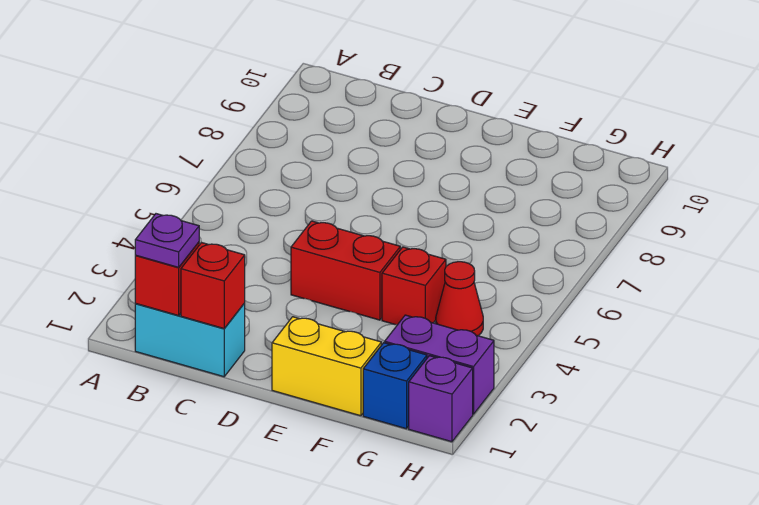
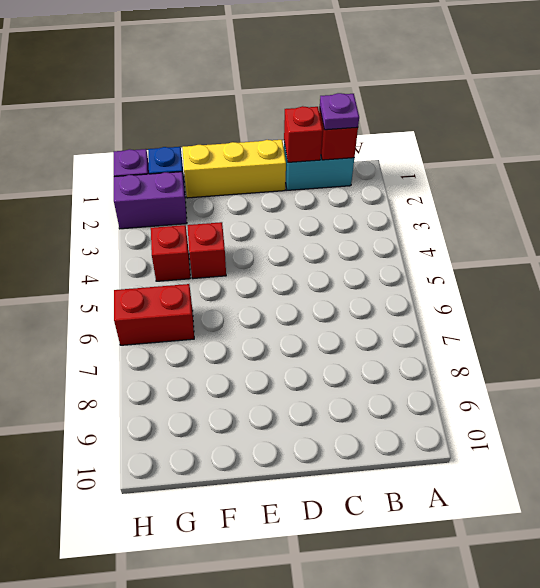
red 1x2 brick [291,221,400,320] -> red 1x2 brick moved to [114,284,194,345]
yellow 1x2 brick [272,317,381,416] -> yellow 1x3 brick [182,140,286,198]
red 1x1 cone [436,262,483,336] -> red 1x1 brick [151,225,190,281]

